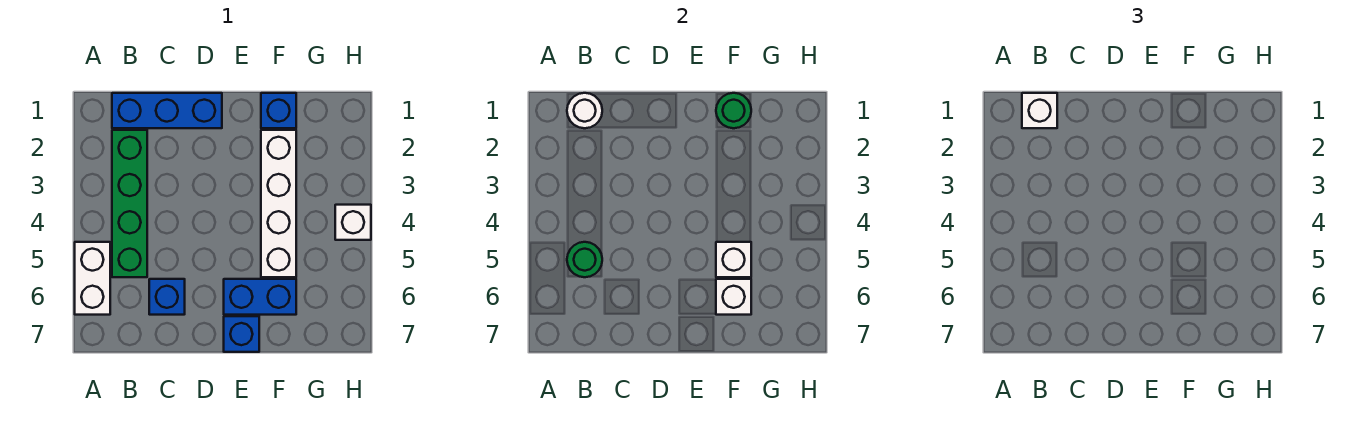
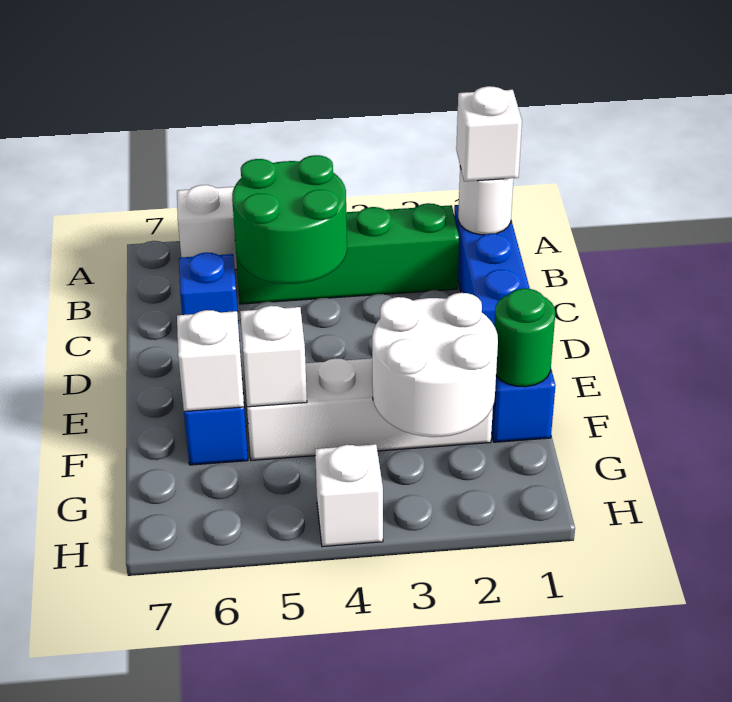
green 1x1 round brick [567,242,602,277] -> green 2x2 round brick [232,155,347,284]
blue 1x1 brick [224,316,259,352] -> none
none -> white 2x2 round brick [372,293,498,437]

